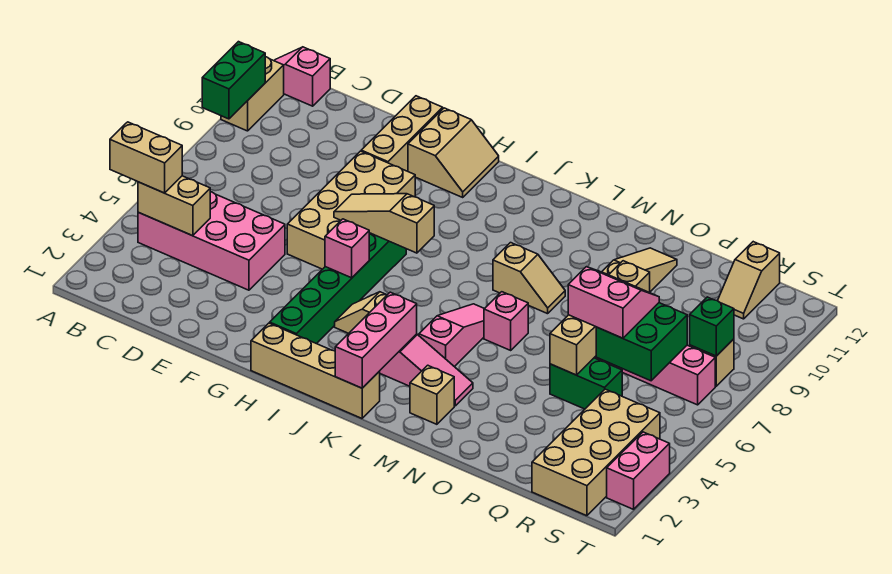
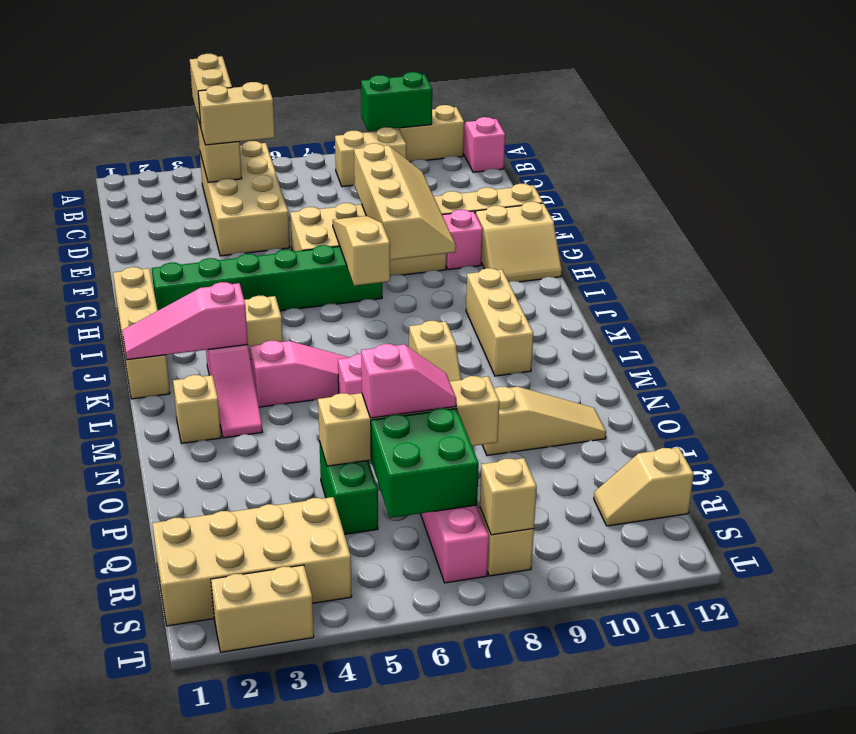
pink 2x4 brick [138,192,285,290] -> tan 2x4 brick [200,141,290,256]
none -> tan 1x2 brick [335,127,406,187]
none -> tan 1x2 brick [198,82,275,145]
none -> tan 2x4 slope [354,143,456,260]
pink 1x1 brick [325,219,369,278] -> pink 1x1 brick moved to [442,210,483,270]
none -> tan 1x3 brick [466,268,533,376]
pink 1x3 brick [335,292,417,388] -> pink 1x3 slope [122,282,248,360]
pink 2x2 slope [568,267,659,338] -> pink 1x2 slope [361,344,456,418]
green 1x1 brick [690,297,734,356] -> tan 1x1 brick [480,458,537,535]
pink 1x2 brick [607,432,670,509] -> tan 1x2 brick [211,565,314,652]

